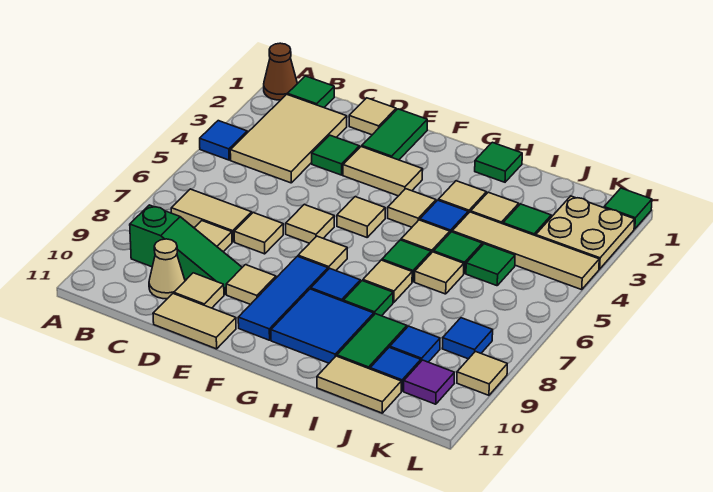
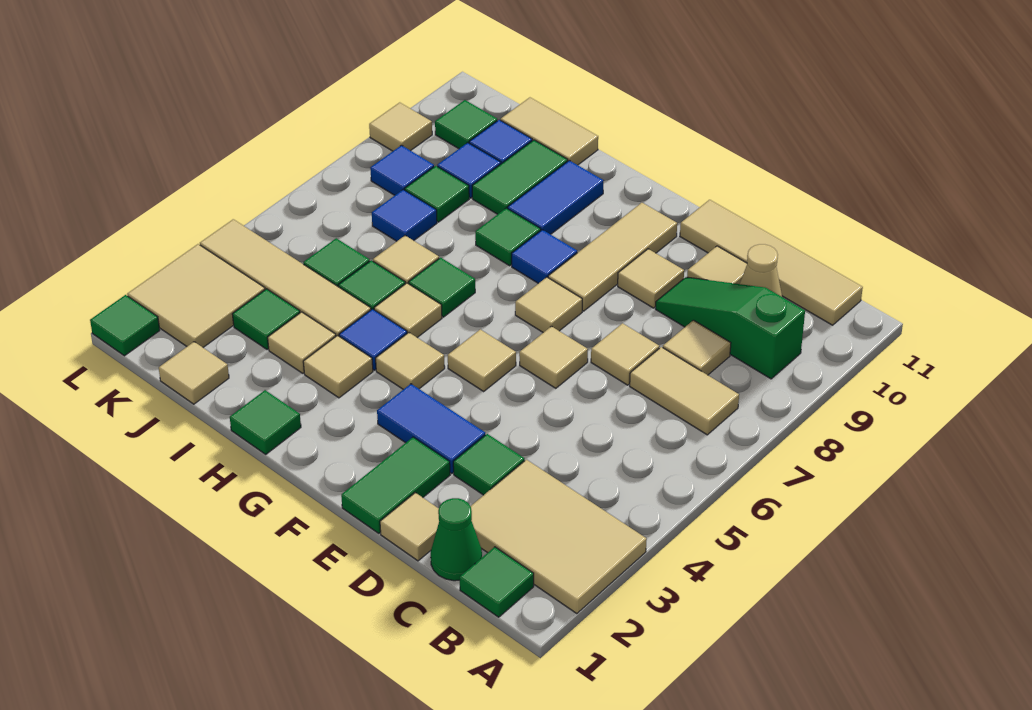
brown 1x1 cone [264,43,297,100] -> none
blue 1x1 tile [200,121,247,160] -> blue 1x1 tile moved to [372,190,437,241]
tan 2x3 tile [230,94,347,183] -> tan 2x3 tile turned to [471,460,647,614]
none -> green 1x1 cone [431,498,482,581]
tan 1x2 tile [153,293,236,349] -> tan 1x4 tile [680,200,863,325]
tan 1x2 tile [343,146,423,196] -> blue 1x2 tile [377,384,485,474]
blue 1x3 tile [238,256,328,340] -> tan 1x3 tile [548,203,677,311]
blue 2x2 tile [271,289,374,363] -> blue 1x2 tile [508,160,604,234]
tan 1x1 tile [363,260,412,302] -> tan 1x1 tile moved to [159,342,229,404]
none -> green 1x1 tile [405,166,469,222]
tan 2x2 plate [536,196,635,269] -> tan 2x2 tile [127,244,265,347]
purple 1x1 tile [404,360,454,404] -> green 1x1 tile [435,100,497,149]

